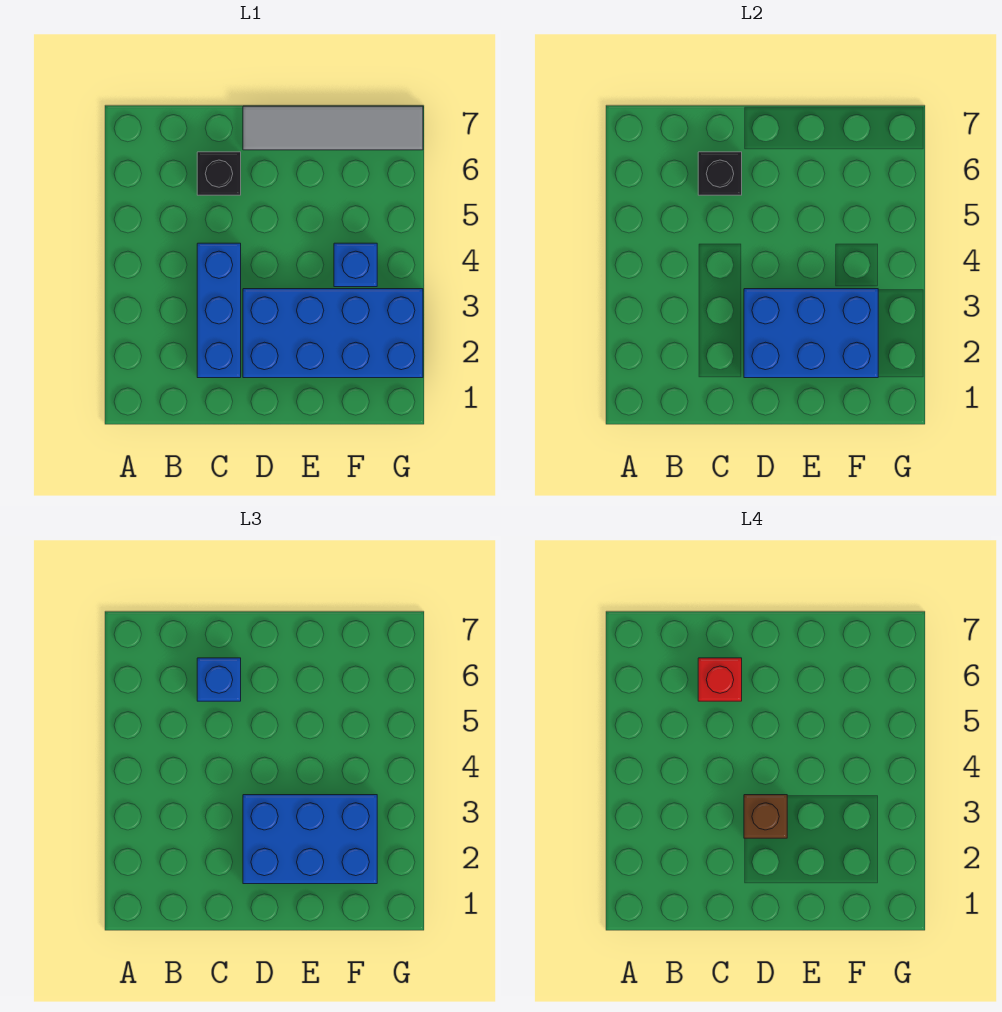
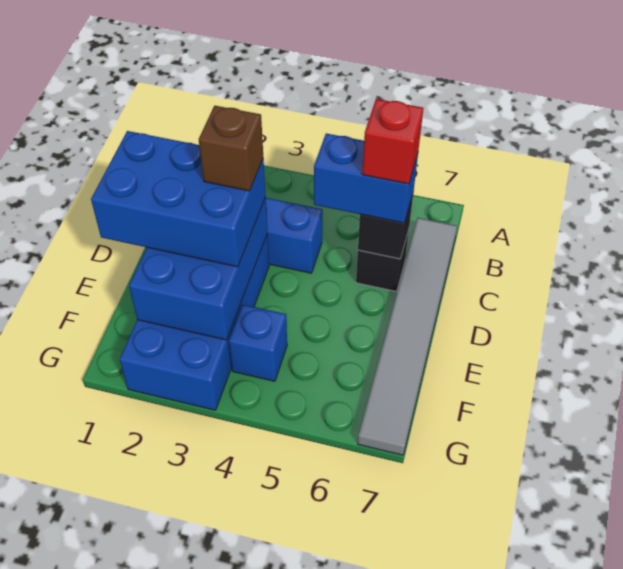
blue 1x1 brick [197,658,241,701] -> blue 1x2 brick [314,133,418,223]
blue 2x3 brick [243,795,377,884] -> blue 2x3 brick turned to [91,131,266,267]
grey 1x4 tile [243,106,423,150] -> grey 1x6 tile [358,218,457,455]

